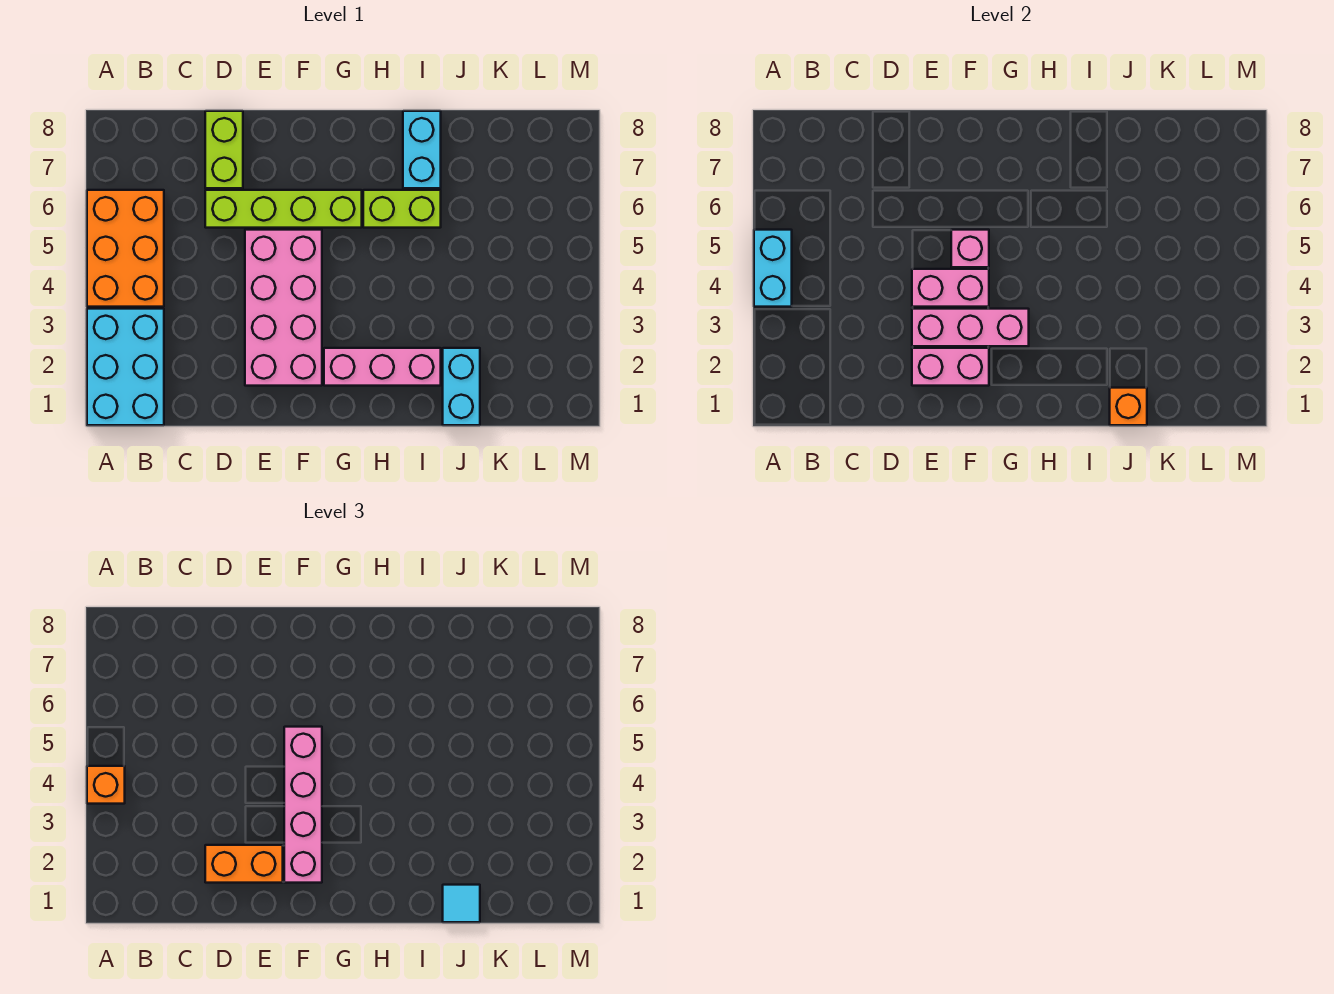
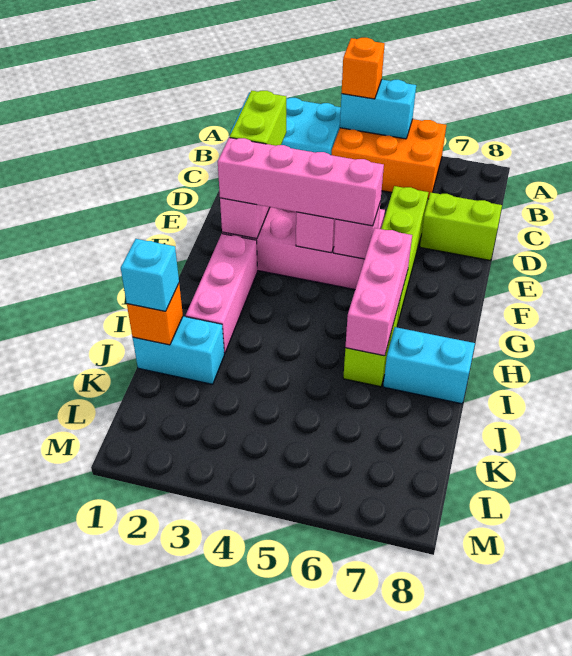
orange 1x2 brick [205,845,283,883] -> lime 1x2 brick [230,91,286,146]
pink 1x3 brick [912,309,1029,346] -> pink 1x3 brick moved to [345,228,412,356]
cyan 1x1 tile [443,885,480,922] -> cyan 1x1 brick [121,239,179,311]

